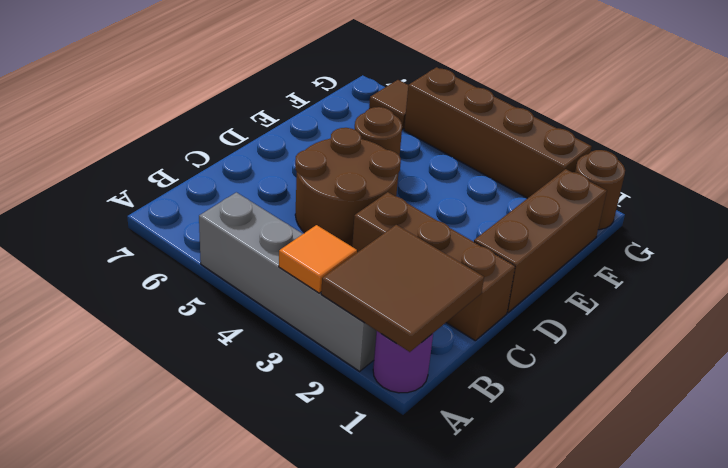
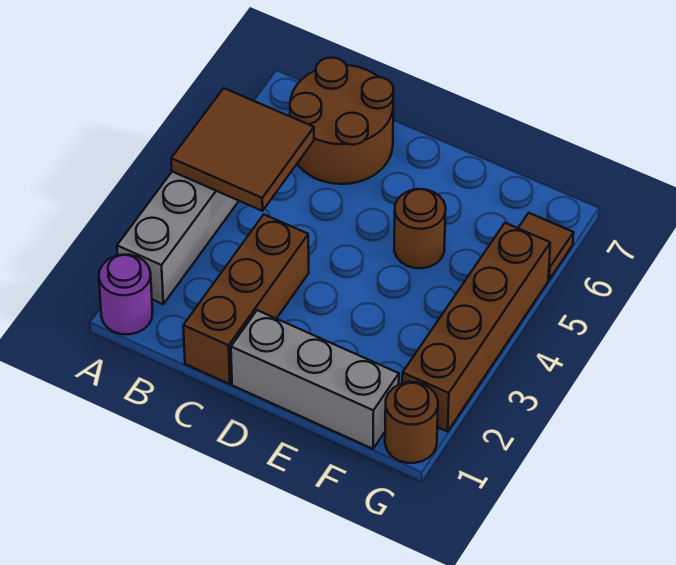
brown 2x2 tile [321,225,484,352] -> brown 2x2 tile moved to [171,88,314,211]
orange 1x1 tile [279,225,357,293] -> none
brown 2x2 round brick [295,128,401,246] -> brown 2x2 round brick moved to [290,58,393,184]
brown 1x3 brick [474,169,607,312] -> grey 1x3 brick [231,310,399,449]

